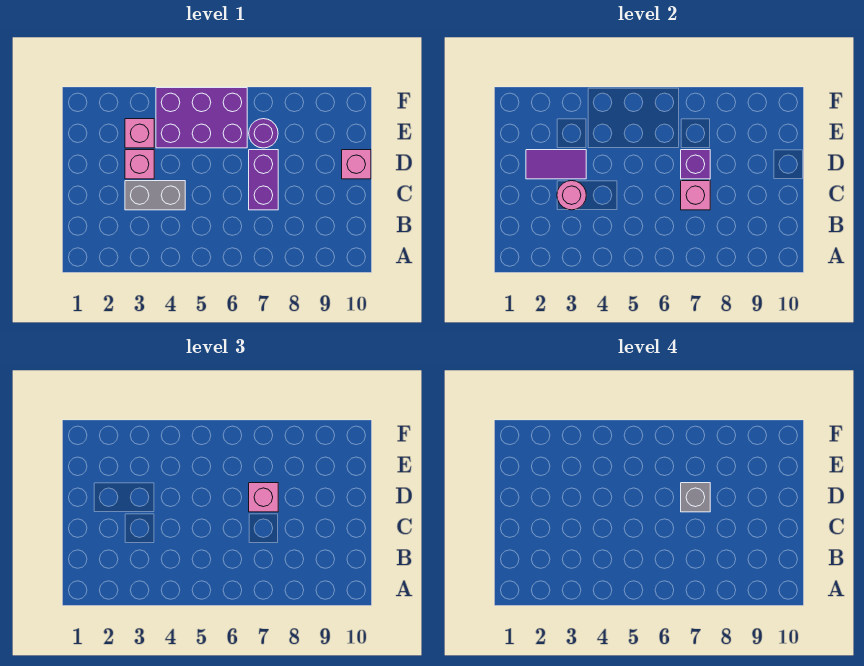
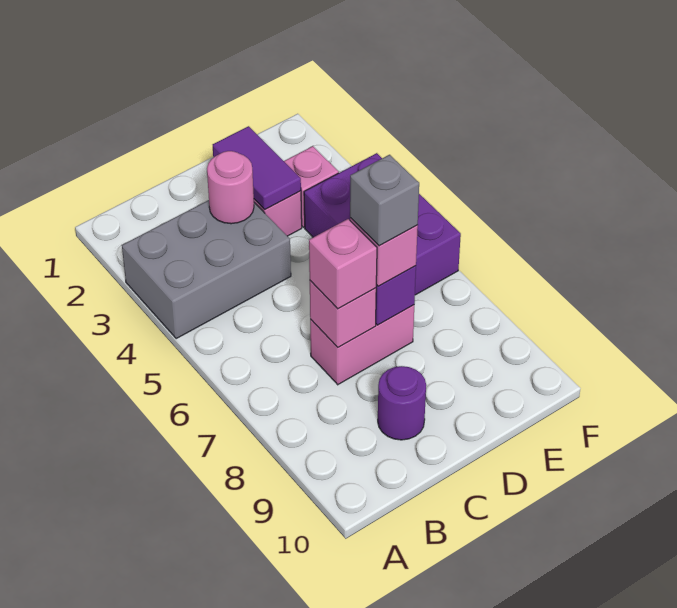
grey 1x2 brick [125,181,185,210] -> grey 2x3 brick [122,200,291,339]
purple 1x2 brick [249,150,278,210] -> pink 1x2 brick [310,305,414,385]
pink 1x1 brick [342,150,371,179] -> pink 1x1 brick moved to [309,219,377,309]
purple 1x1 round brick [249,119,278,148] -> purple 1x1 round brick moved to [378,366,426,440]

